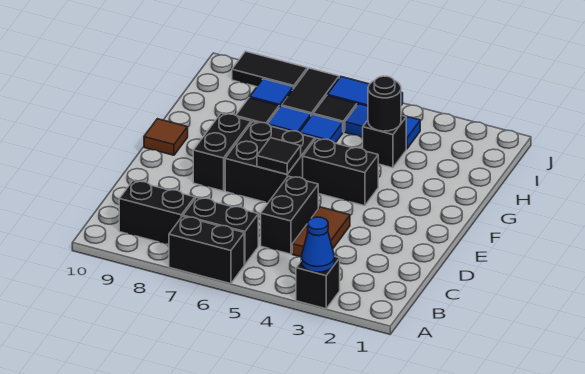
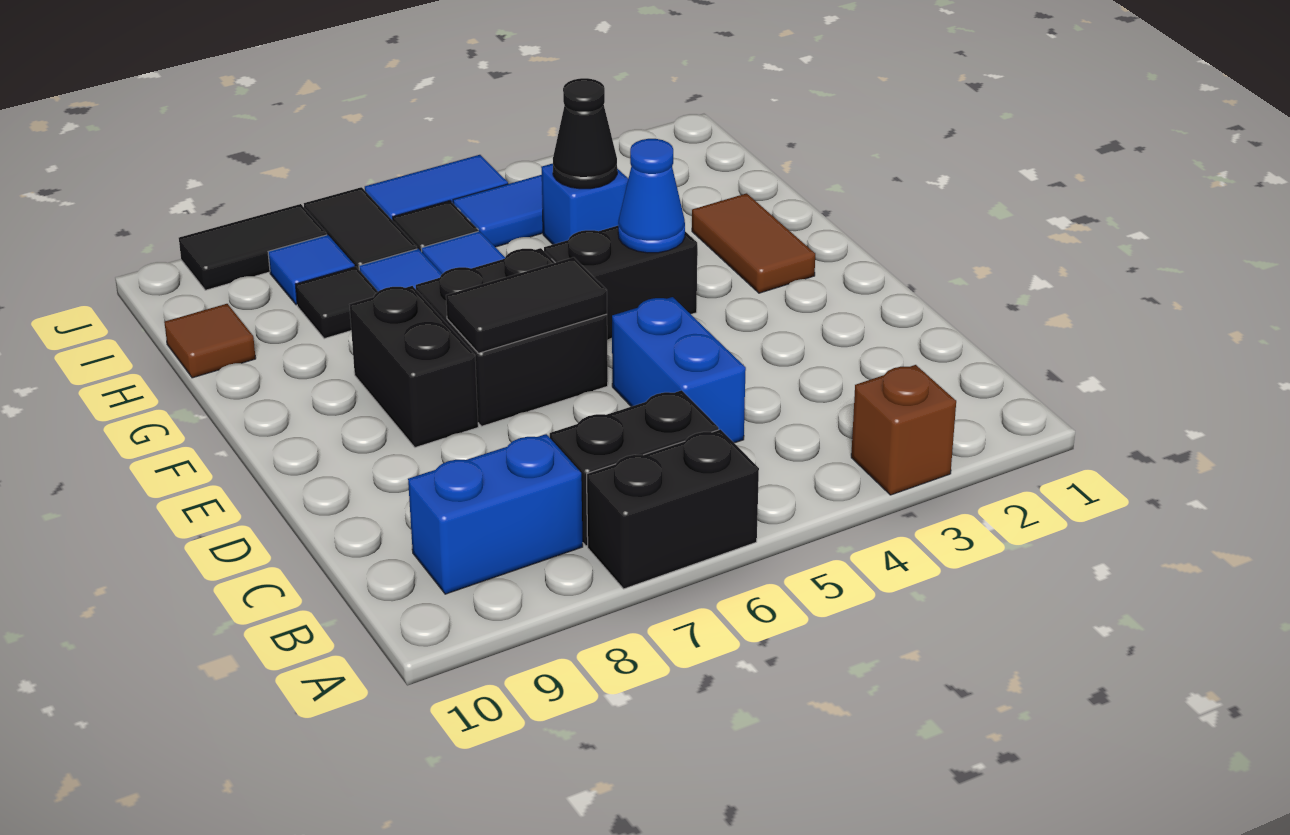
black 1x1 brick [296,256,340,309] -> brown 1x1 brick [851,365,956,495]
blue 1x1 cone [301,217,334,272] -> blue 1x1 cone moved to [618,139,685,253]
black 1x2 brick [119,181,195,245] -> blue 1x2 brick [408,434,583,594]
brown 1x2 tile [292,207,350,257] -> brown 1x2 tile moved to [692,193,815,293]
black 1x2 brick [261,176,318,254] -> blue 1x2 brick [612,297,746,443]
black 1x1 tile [257,138,301,174] -> black 1x2 tile [446,257,607,353]
brown 1x1 tile [144,119,188,155] -> brown 1x1 tile moved to [164,304,256,378]
black 1x1 brick [362,115,406,168] -> blue 1x1 brick [541,164,628,244]
black 1x1 round brick [368,76,401,131] -> black 1x1 cone [553,78,617,189]

